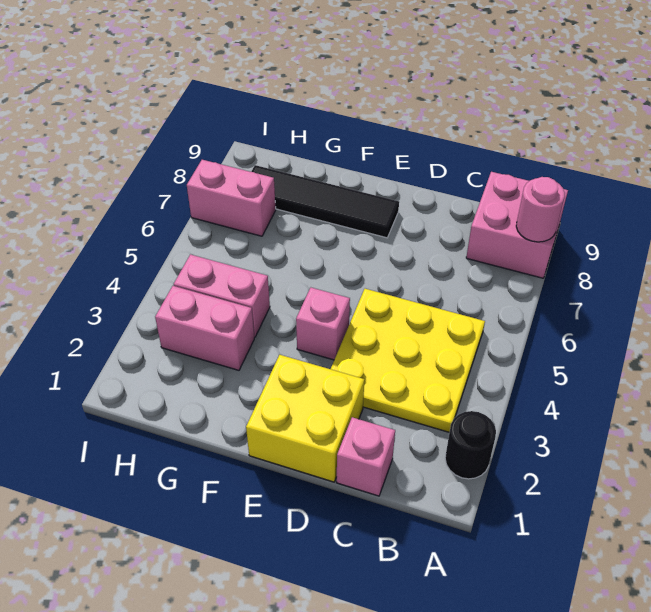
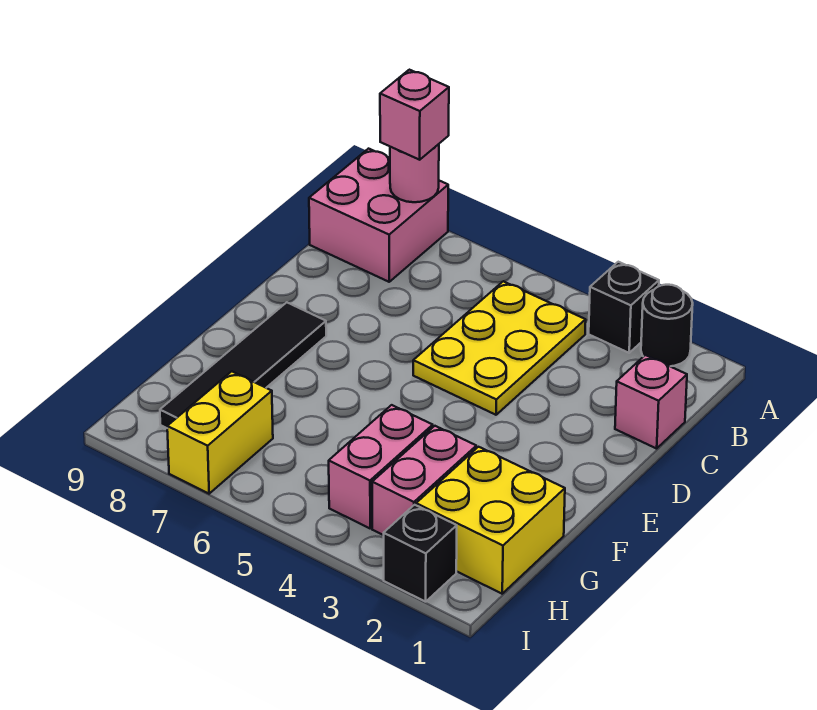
none -> black 1x1 brick [589,262,659,353]
yellow 3x3 plate [331,289,485,432] -> yellow 2x3 plate [413,281,586,415]
yellow 2x2 brick [246,355,364,482] -> yellow 2x2 brick moved to [416,447,565,594]
pink 1x1 brick [296,288,350,360] -> pink 1x1 brick moved to [380,70,449,160]
pink 1x2 brick [187,160,276,236] -> yellow 1x2 brick [167,371,273,494]
none -> black 1x1 brick [384,505,457,602]

